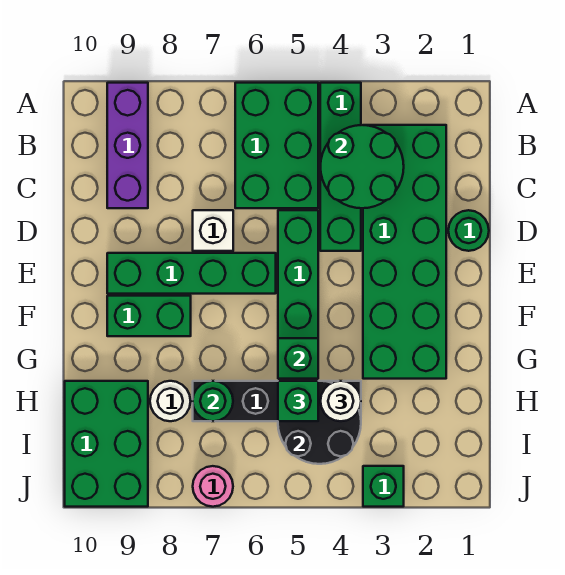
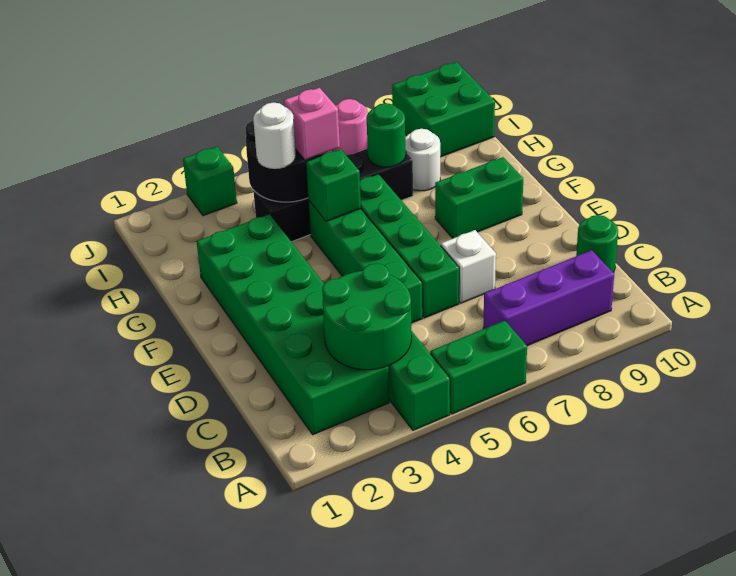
green 2x3 brick [235,83,318,208] -> green 1x2 brick [430,321,527,414]
purple 1x3 brick [107,83,148,208] -> purple 1x3 brick turned to [483,250,614,346]
green 1x1 round brick [448,210,489,251] -> green 1x1 round brick moved to [576,215,618,273]
green 1x4 brick [107,253,276,294] -> green 1x4 brick turned to [360,174,459,318]
green 1x1 brick [278,381,318,421] -> pink 1x1 brick [284,88,340,160]
green 2x3 brick [65,381,148,507] -> green 2x2 brick [392,62,495,157]

